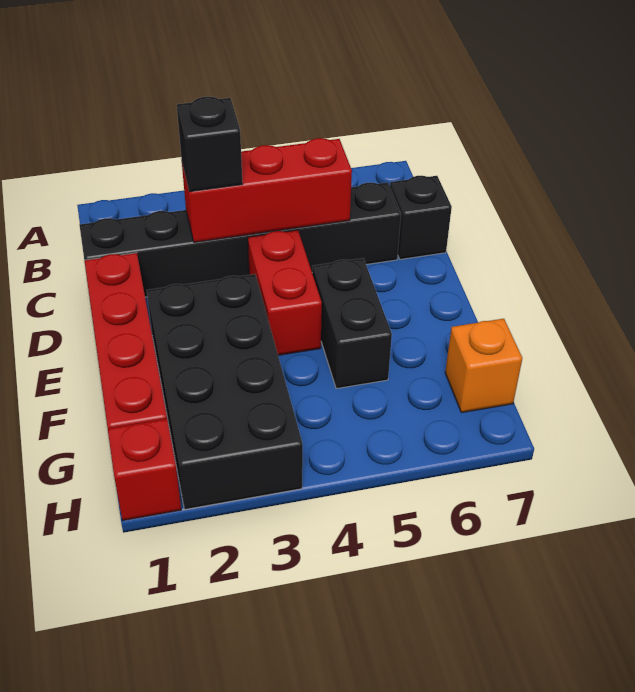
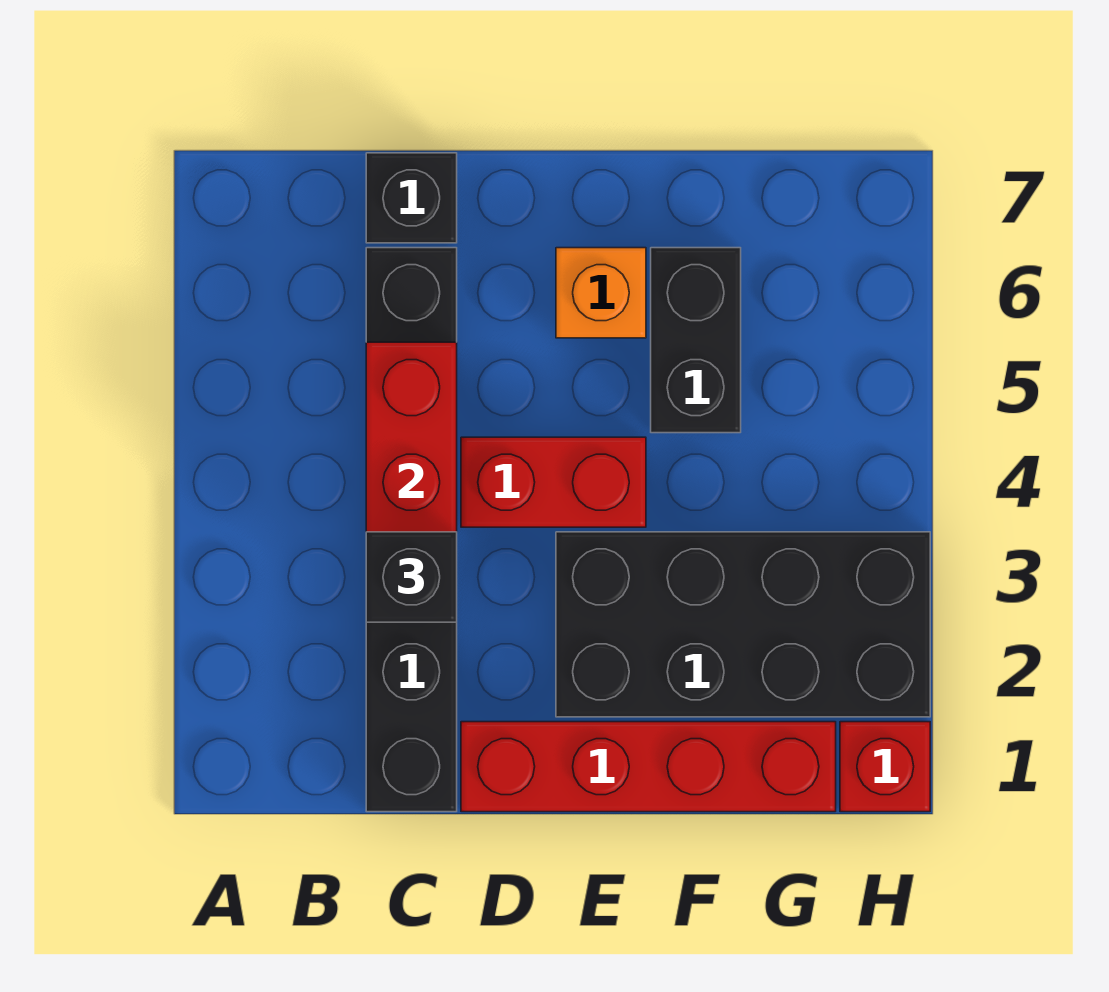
black 1x2 brick [312,258,392,389] -> black 1x2 brick turned to [651,248,741,433]
orange 1x1 brick [445,319,522,413] -> orange 1x1 brick moved to [556,248,646,338]

